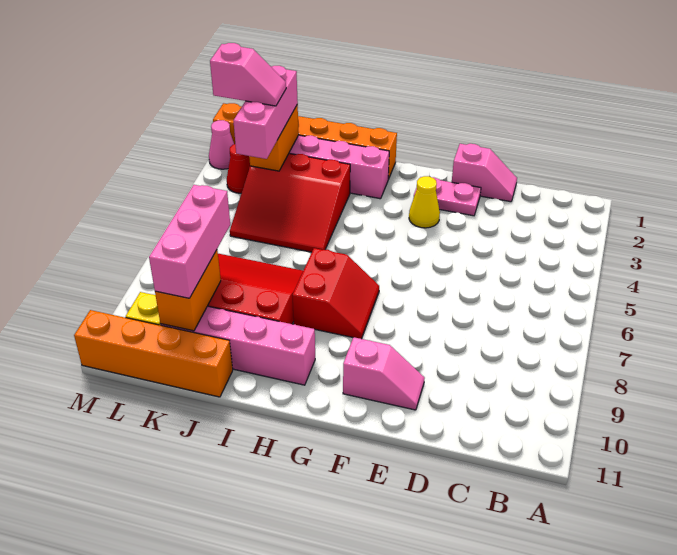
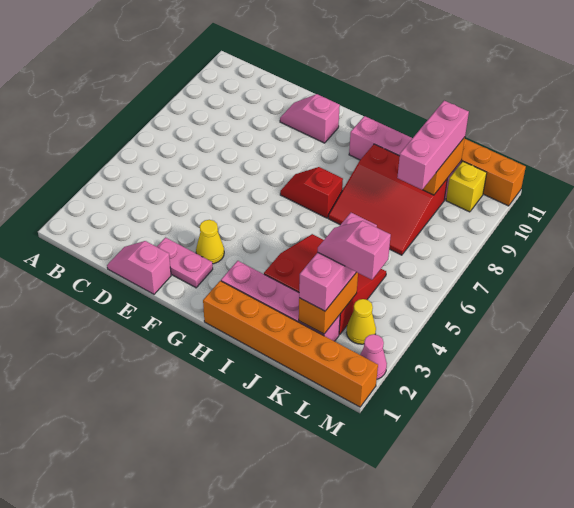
red 2x2 slope [293,248,379,339] -> red 1x2 slope [280,167,343,218]
red 1x1 cone [227,144,250,193] -> yellow 1x1 cone [346,299,376,344]

